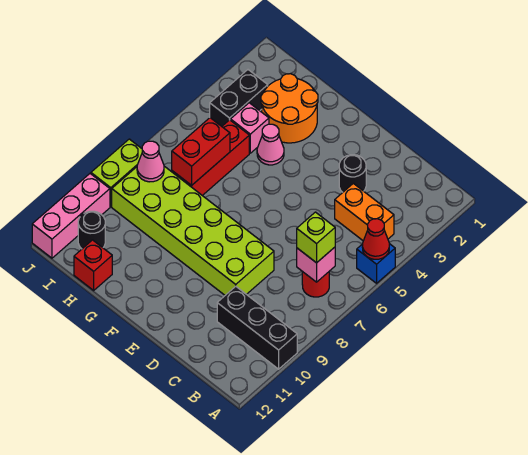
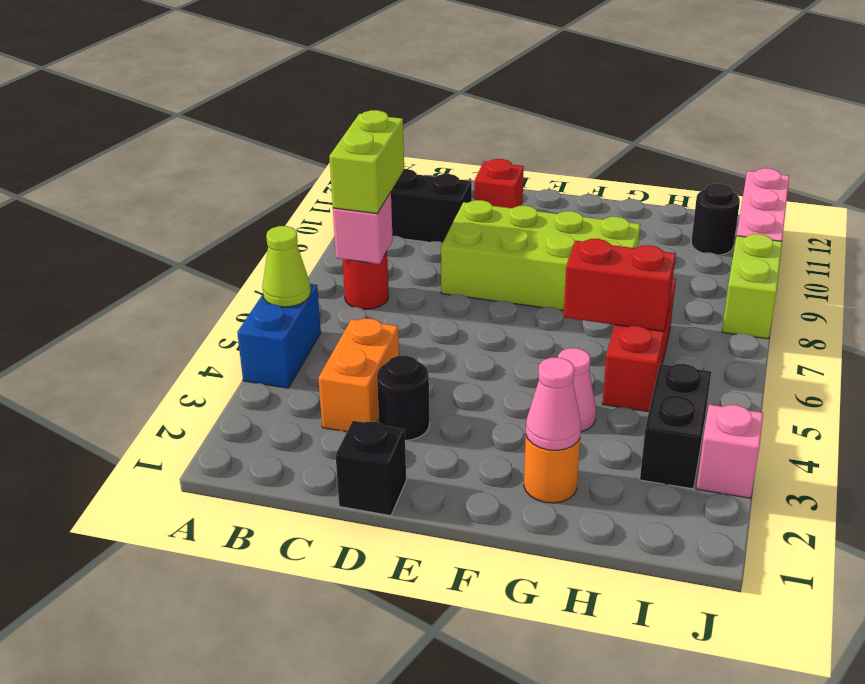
blue 1x1 brick [357,244,395,283] -> blue 1x2 brick [237,284,321,388]
red 1x1 cone [362,219,389,259] -> lime 1x1 cone [262,226,311,307]
orange 1x2 brick [335,183,394,241] -> orange 1x2 brick turned to [318,319,399,432]
lime 1x1 brick [297,212,335,263] -> lime 1x2 brick [329,110,404,214]
none -> black 1x1 brick [336,421,406,516]
lime 2x6 brick [112,166,274,295] -> lime 2x4 brick [441,200,640,310]
orange 2x2 round brick [261,74,318,143] -> orange 1x1 round brick [524,436,580,503]
pink 1x1 brick [231,103,269,153] -> pink 1x1 brick moved to [696,405,763,498]
red 1x2 brick [172,118,230,185] -> red 1x2 brick turned to [563,239,676,331]
red 1x1 brick [74,240,112,290] -> red 1x1 brick moved to [474,159,524,208]
pink 1x1 cone [137,141,164,182] -> pink 1x1 cone moved to [526,358,581,450]

